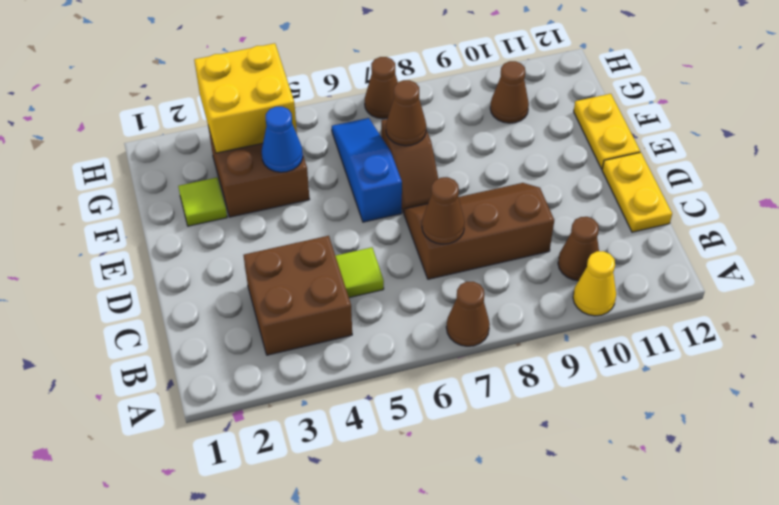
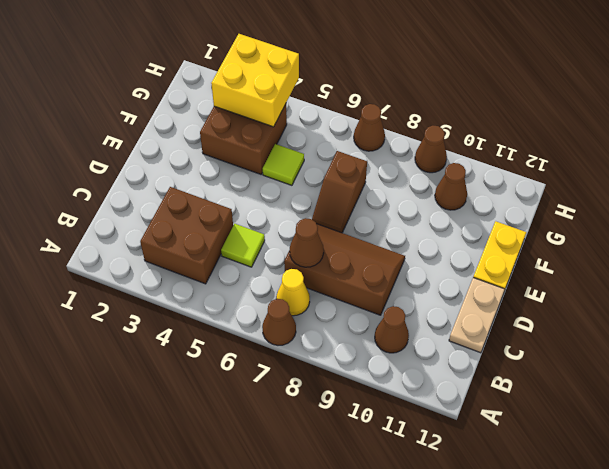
yellow 1x1 cone [573,251,616,316] -> yellow 1x1 cone moved to [276,269,310,316]
yellow 1x2 plate [602,152,672,232] -> tan 1x2 plate [449,278,505,353]
blue 1x3 slope [332,118,402,222] -> none
lime 1x1 tile [178,178,227,226] -> lime 1x1 tile moved to [263,144,304,185]
blue 1x1 cone [262,107,303,172] -> none
brown 1x1 cone [386,80,426,146] -> brown 1x1 cone moved to [415,126,447,173]

